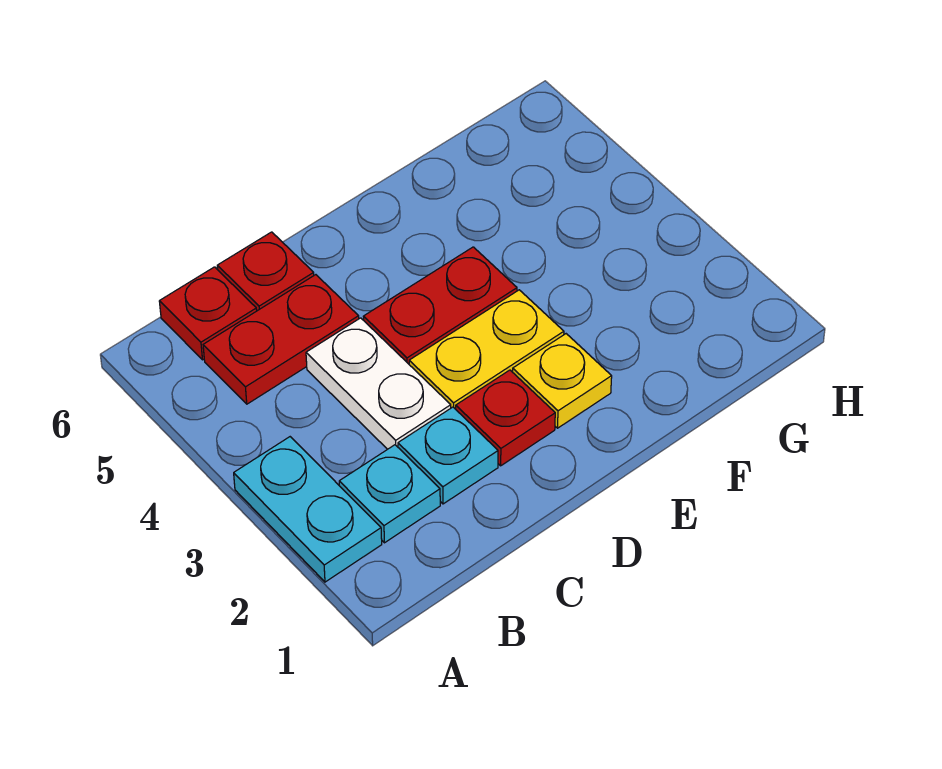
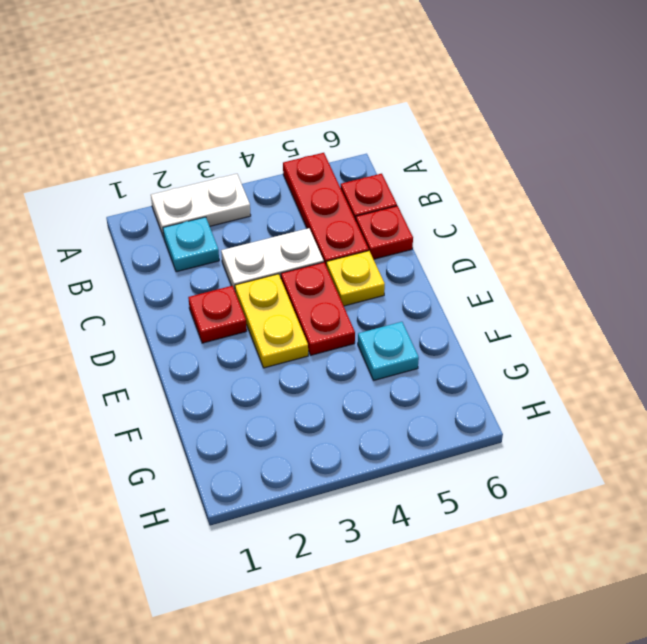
cyan 1x2 plate [234,437,382,582] -> white 1x2 plate [151,174,251,237]
red 1x2 plate [203,275,359,404] -> red 1x3 plate [283,153,369,267]
cyan 1x1 plate [398,407,498,504] -> cyan 1x1 plate moved to [358,322,419,380]
yellow 1x1 plate [513,334,612,428] -> yellow 1x1 plate moved to [327,251,385,306]

